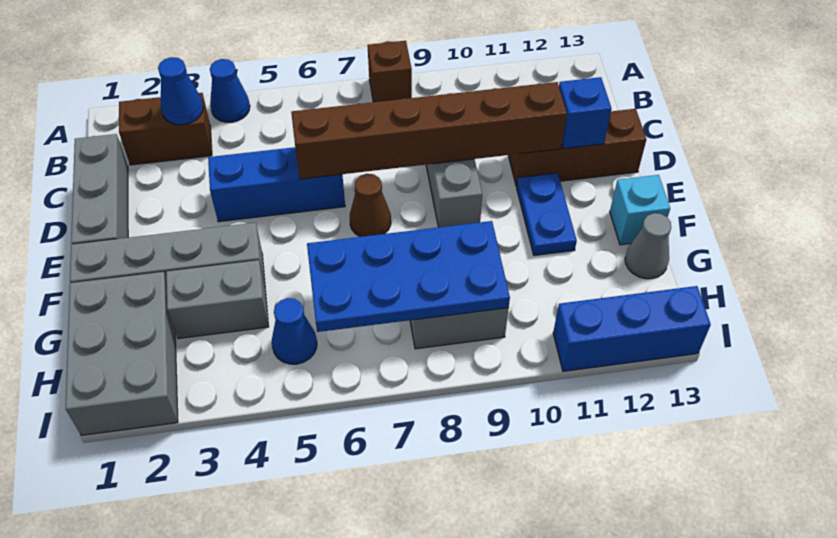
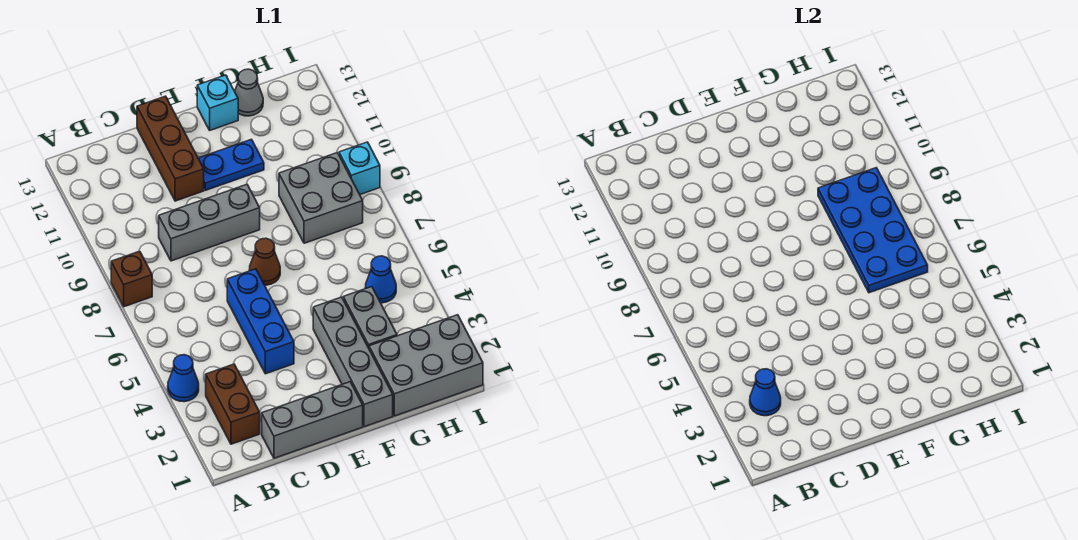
brown 1x6 brick [291,82,567,179] -> none
blue 1x1 brick [559,77,611,149] -> none
none -> cyan 1x1 brick [339,142,380,194]
blue 1x3 brick [553,286,711,371] -> none

